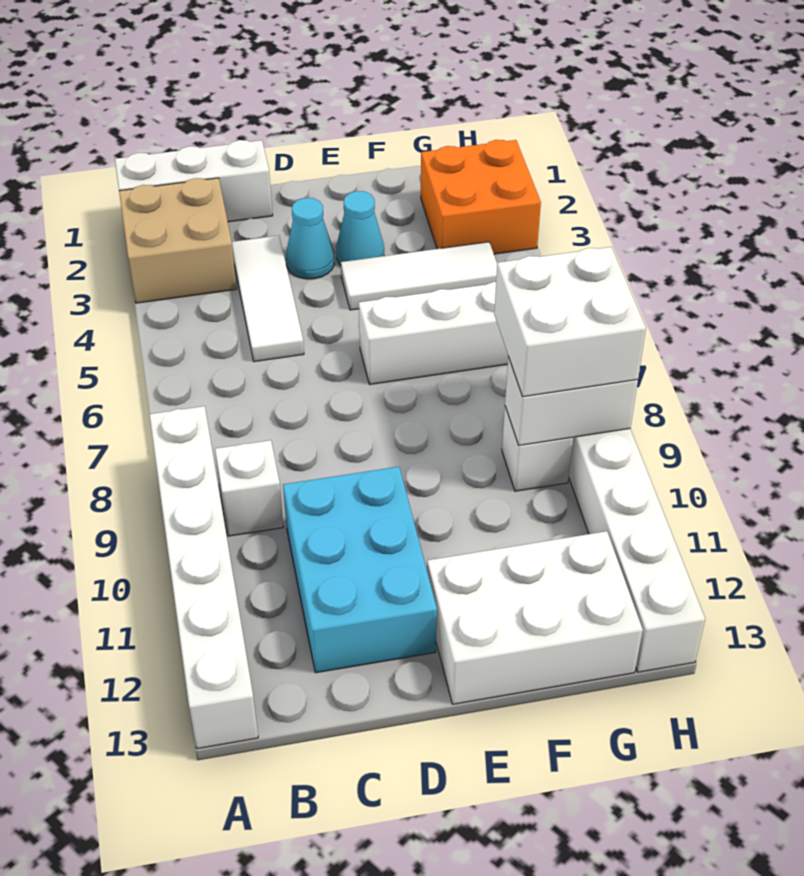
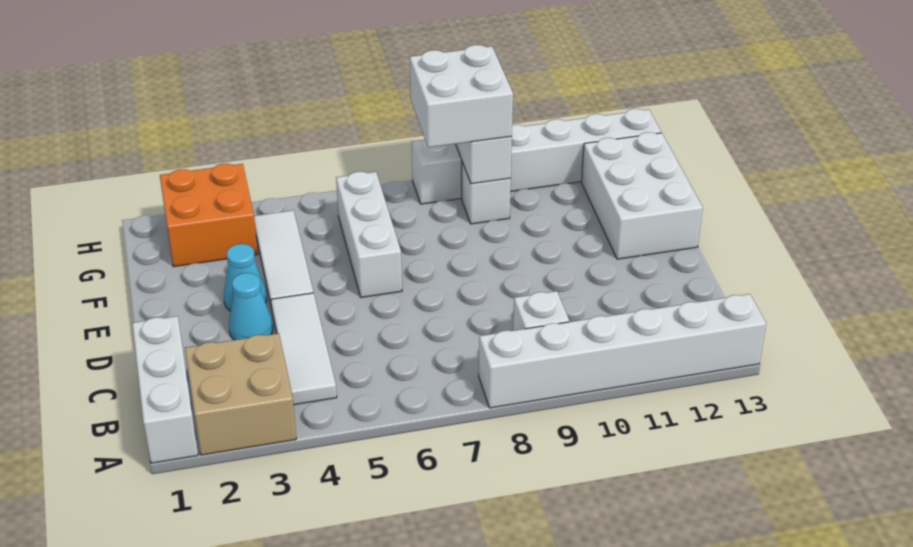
white 1x3 tile [232,235,304,362] -> white 1x3 tile turned to [271,293,337,405]
cyan 2x3 brick [283,467,437,673] -> none

